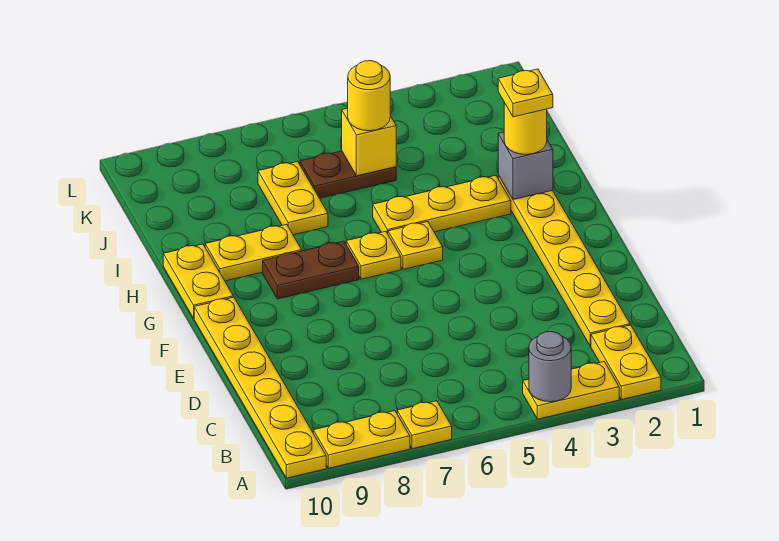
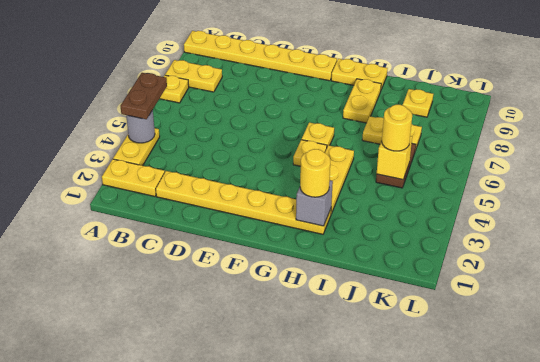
yellow 1x2 plate [313,411,410,468] -> yellow 1x2 plate turned to [165,60,222,92]
brown 1x2 plate [263,241,359,299] -> brown 1x2 plate moved to [121,73,167,119]
yellow 1x1 plate [498,69,553,117] -> yellow 1x1 plate moved to [403,89,433,117]

